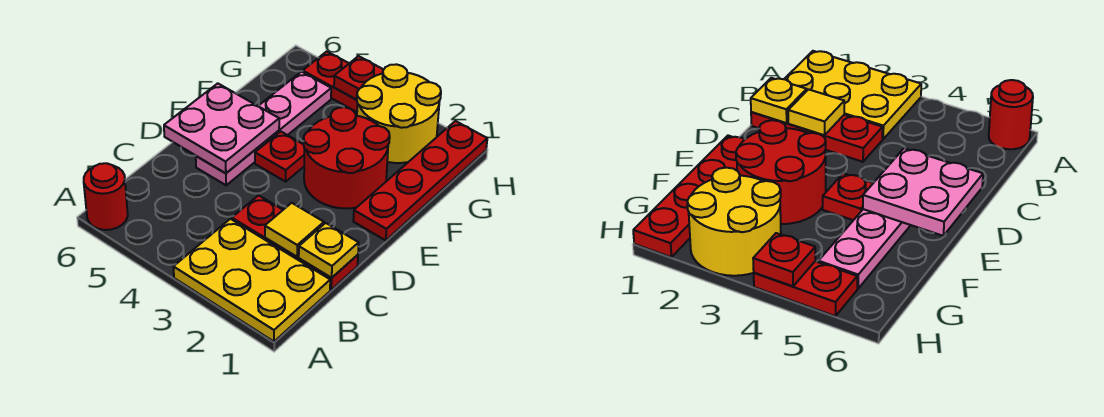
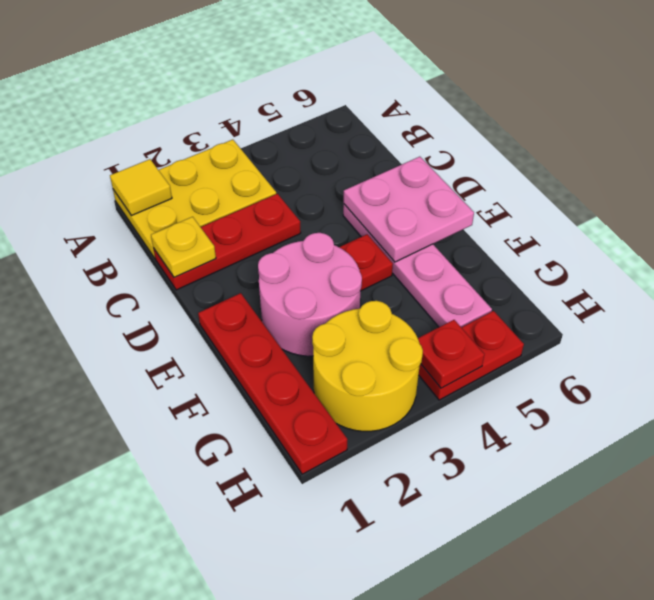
red 1x1 round brick [84,163,128,230] -> none
yellow 1x1 tile [265,203,324,257] -> yellow 1x1 tile moved to [110,159,172,216]
red 2x2 round brick [304,107,390,208] -> pink 2x2 round brick [258,233,362,356]

